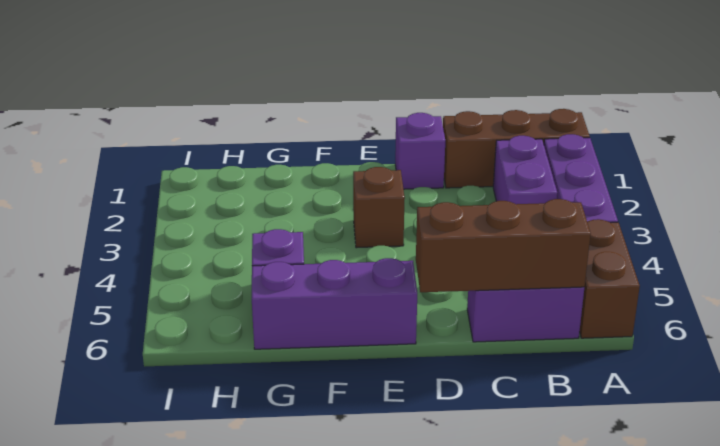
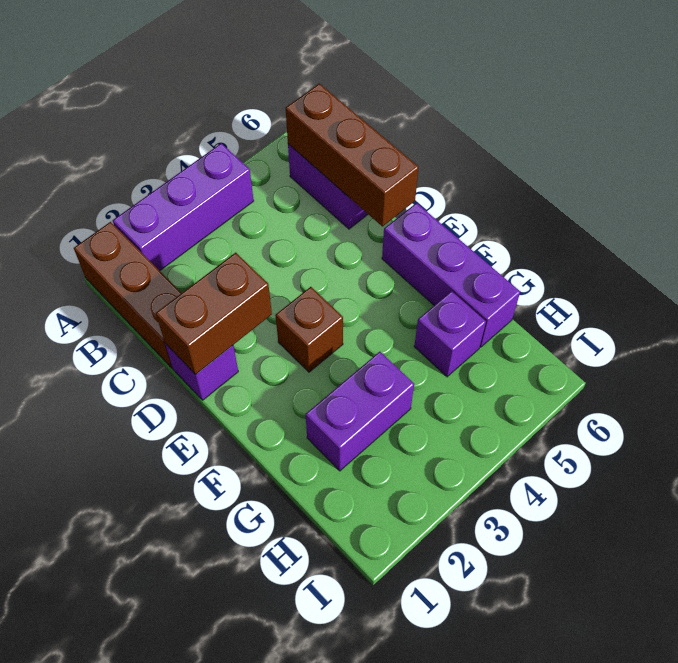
brown 1x2 brick [579,219,640,338] -> brown 1x2 brick moved to [156,253,272,374]
purple 1x2 brick [493,136,557,204] -> purple 1x2 brick moved to [306,352,414,471]

